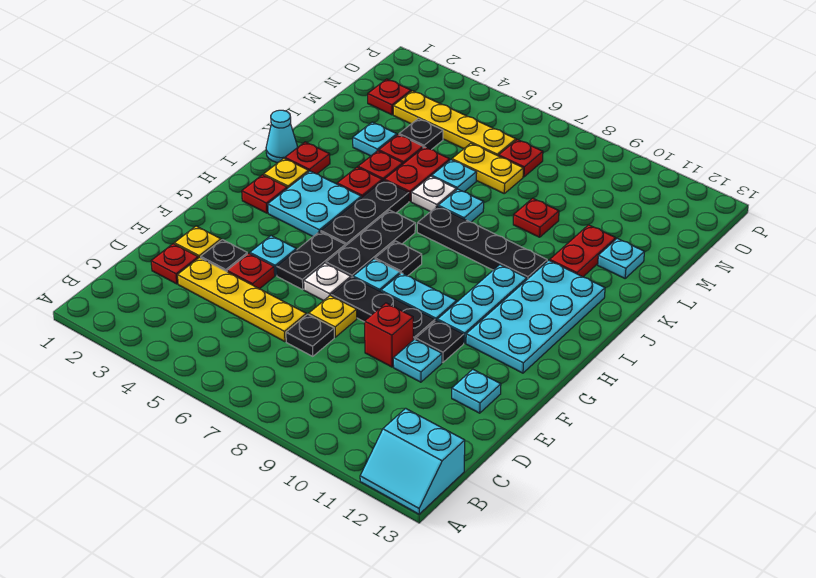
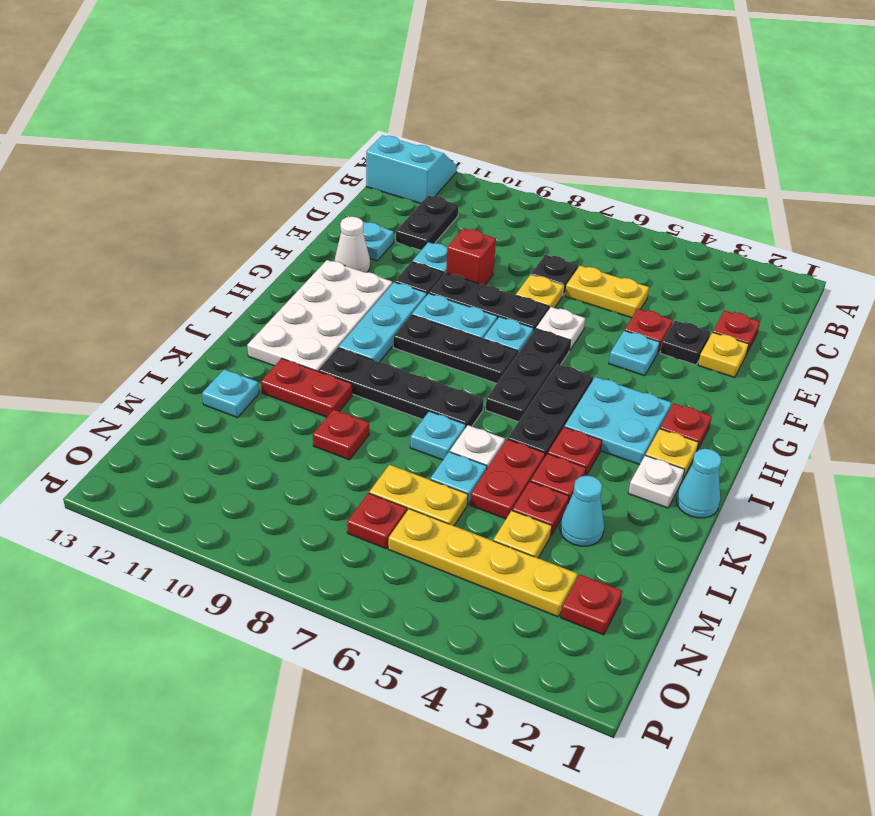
yellow 1x4 plate [178,257,306,342] -> yellow 1x2 plate [565,266,649,318]
black 1x2 plate [277,231,345,290] -> black 1x2 plate moved to [396,195,459,250]
none -> white 1x1 cone [335,217,370,273]
cyan 2x4 plate [466,260,605,373] -> white 2x4 plate [247,260,392,371]
black 1x1 plate [375,241,422,276] -> black 1x3 plate [393,315,518,384]
red 1x1 plate [285,142,330,174] -> white 1x1 plate [628,455,685,508]
red 1x2 plate [550,225,616,277] -> red 1x2 plate turned to [261,358,352,417]
cyan 1x1 plate [353,122,397,156] -> cyan 1x1 cone [560,475,604,546]
black 1x1 plate [399,119,443,150] -> yellow 1x1 plate [493,511,552,558]

